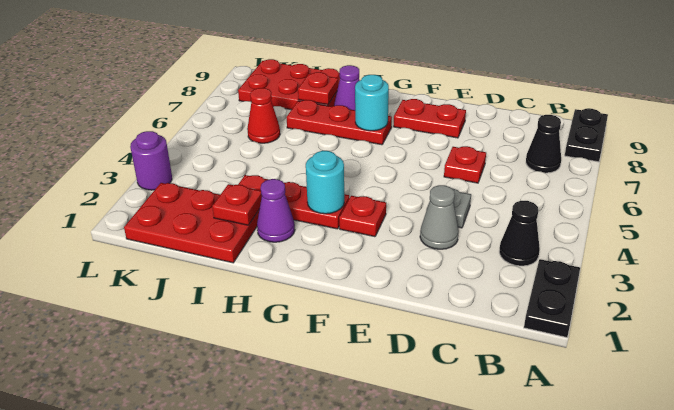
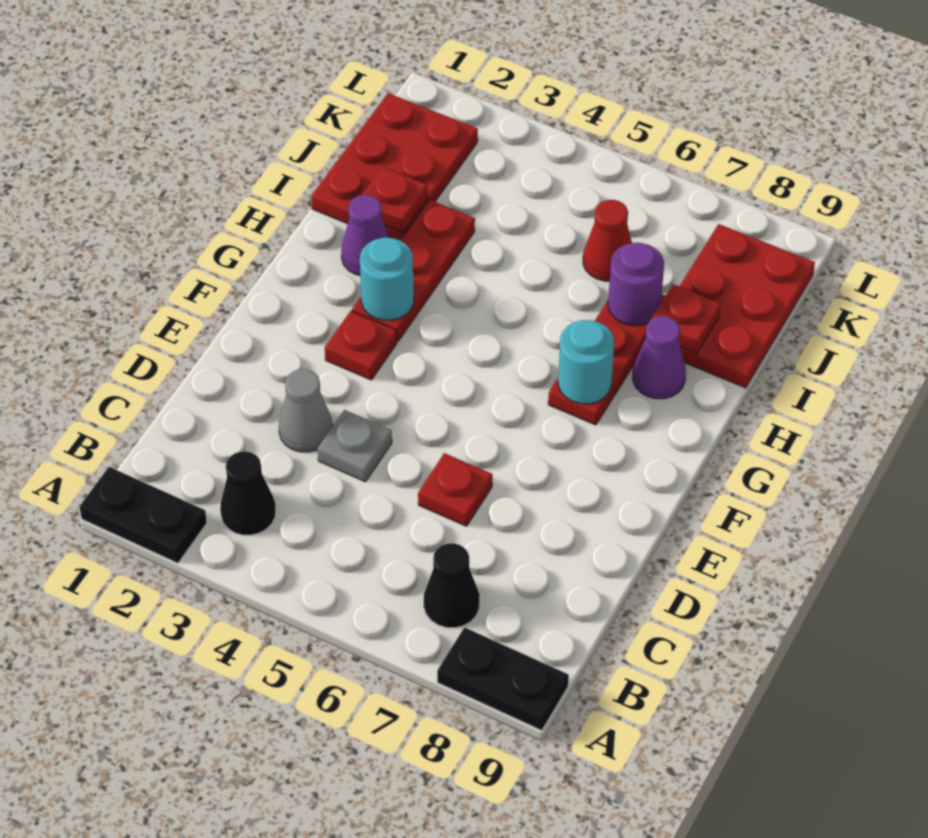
red 1x2 plate [394,99,466,138] -> none
purple 1x1 round brick [130,131,172,190] -> purple 1x1 round brick moved to [608,243,664,325]

